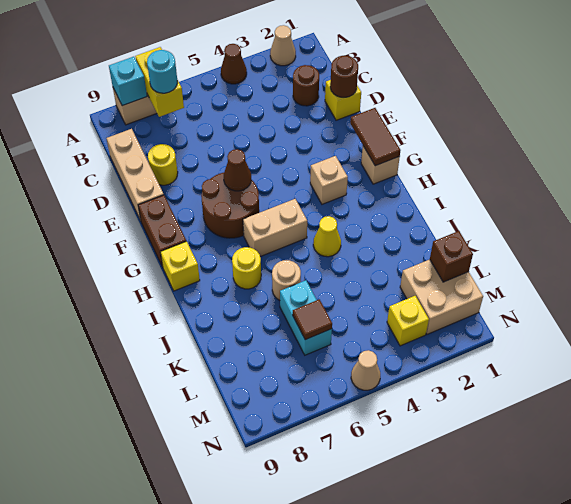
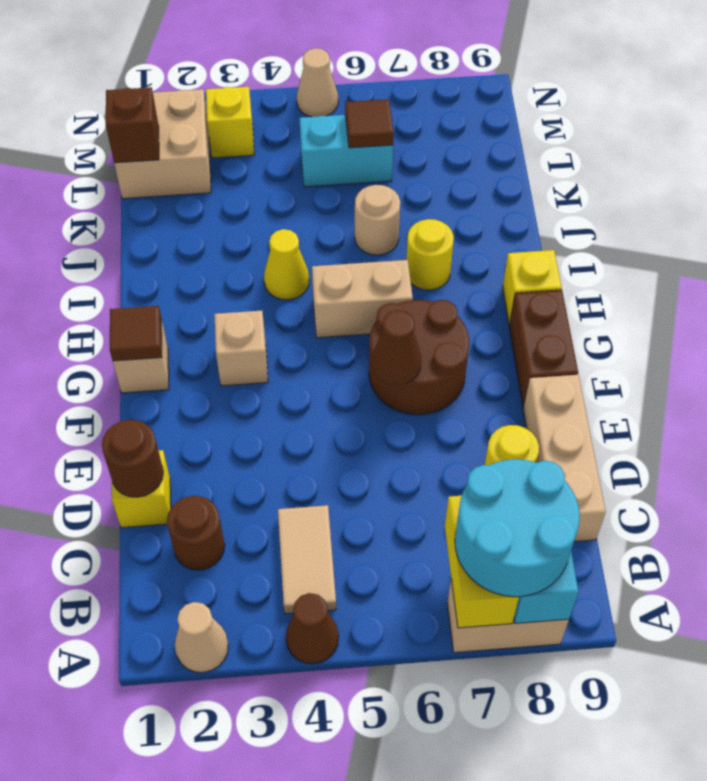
none -> tan 1x2 tile [278,505,336,614]
cyan 1x1 round brick [147,50,177,93] -> cyan 2x2 round brick [455,459,580,597]
brown 1x2 tile [350,108,401,166] -> brown 1x1 tile [110,306,162,361]
cyan 1x2 brick [280,280,332,355] -> cyan 1x2 brick turned to [299,115,393,187]

